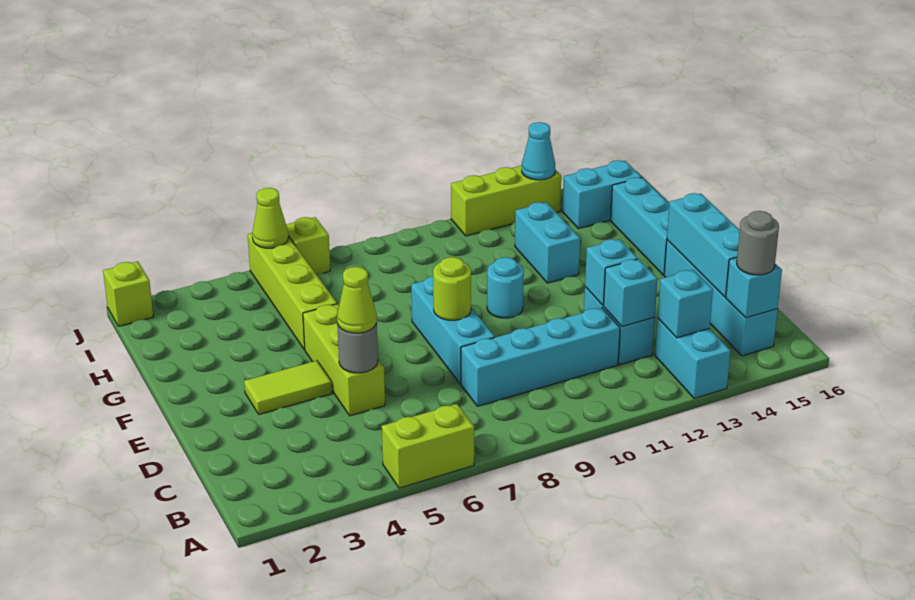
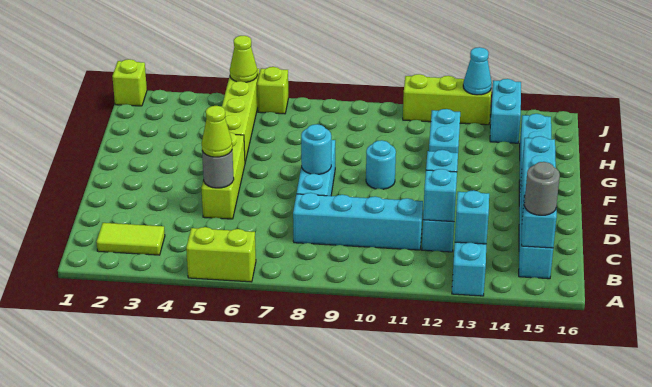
lime 1x2 tile [244,361,332,414] -> lime 1x2 tile moved to [97,223,165,255]
lime 1x1 round brick [433,257,471,320] -> cyan 1x1 round brick [301,124,331,174]
cyan 1x2 brick [562,160,642,229] -> cyan 1x2 brick turned to [490,79,521,143]

